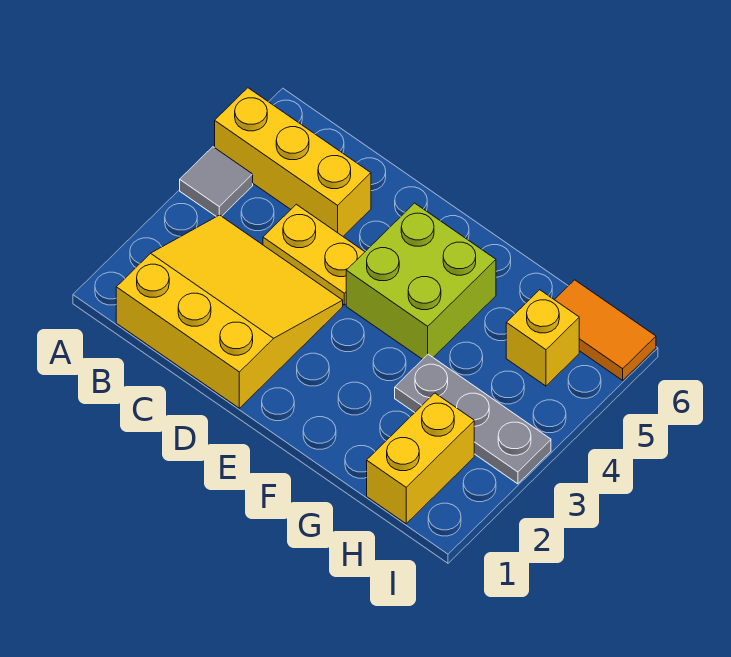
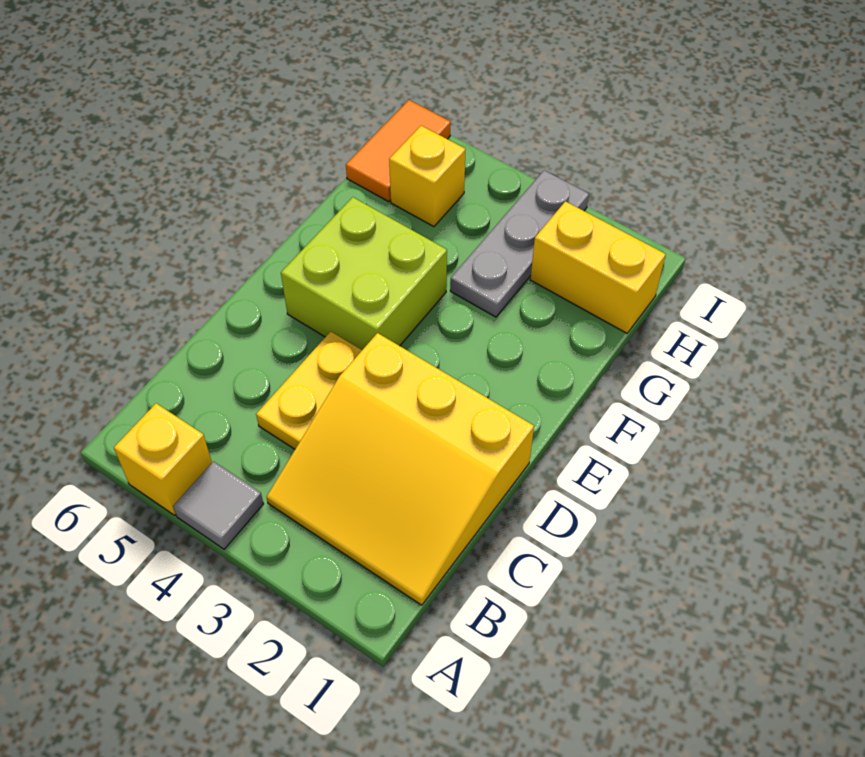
yellow 1x3 brick [215,88,371,236] -> yellow 1x1 brick [114,403,212,515]
yellow 3x3 slope [116,215,343,408] -> yellow 3x3 slope turned to [267,333,534,605]

